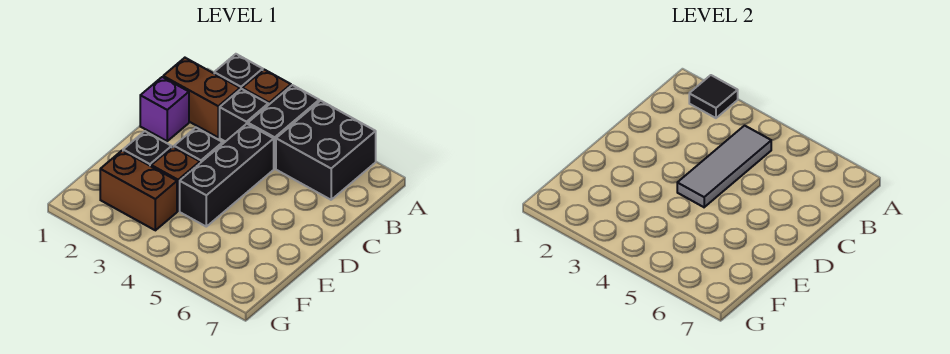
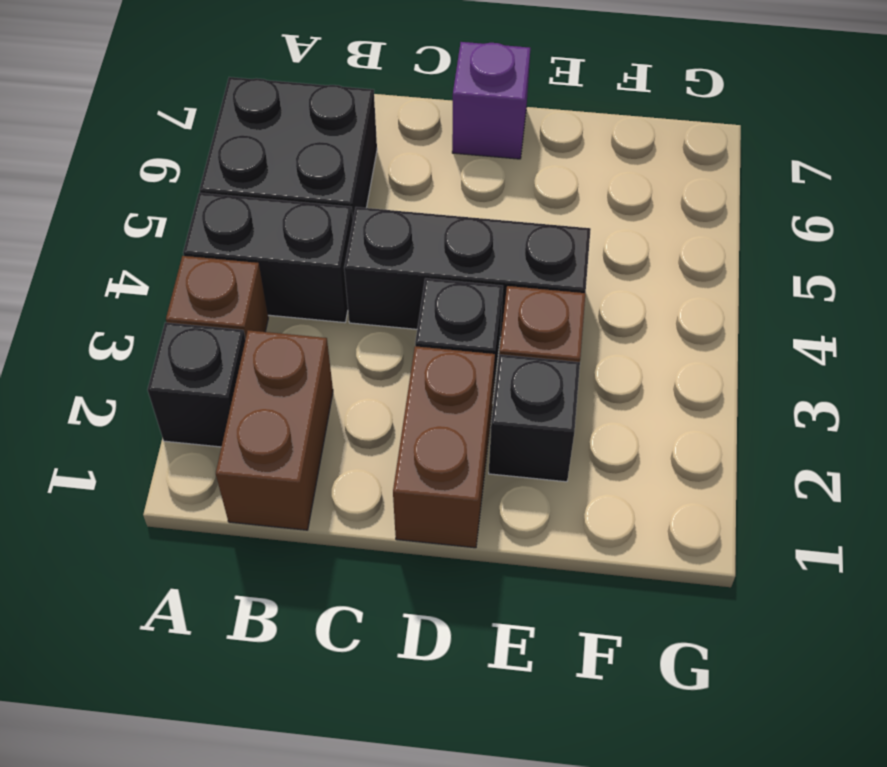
black 1x1 tile [689,75,738,118] -> none
black 1x1 brick [220,89,268,142] -> none
grey 1x3 tile [677,126,771,207] -> none
purple 1x1 brick [140,77,189,141] -> purple 1x1 brick moved to [452,42,530,159]
brown 1x2 brick [100,151,177,230] -> brown 1x2 brick moved to [393,346,495,548]

